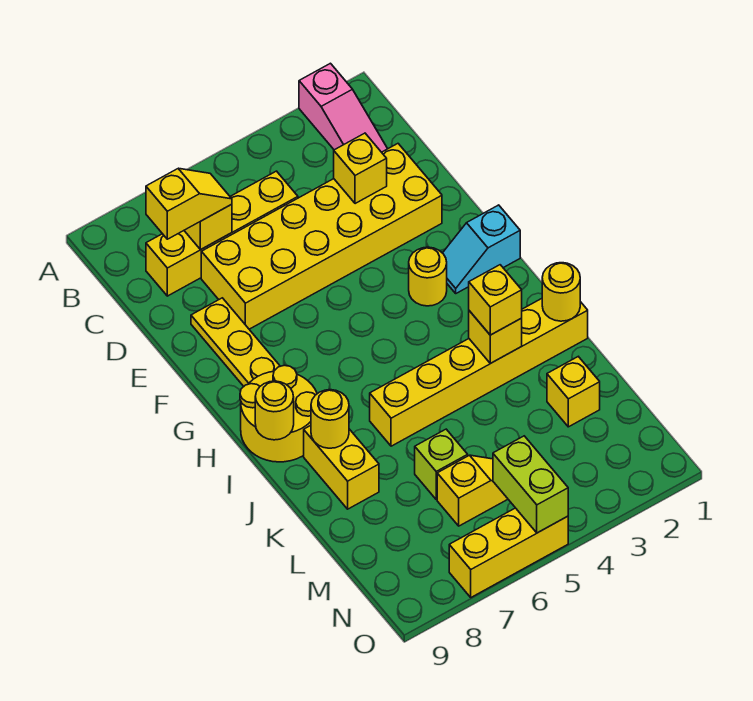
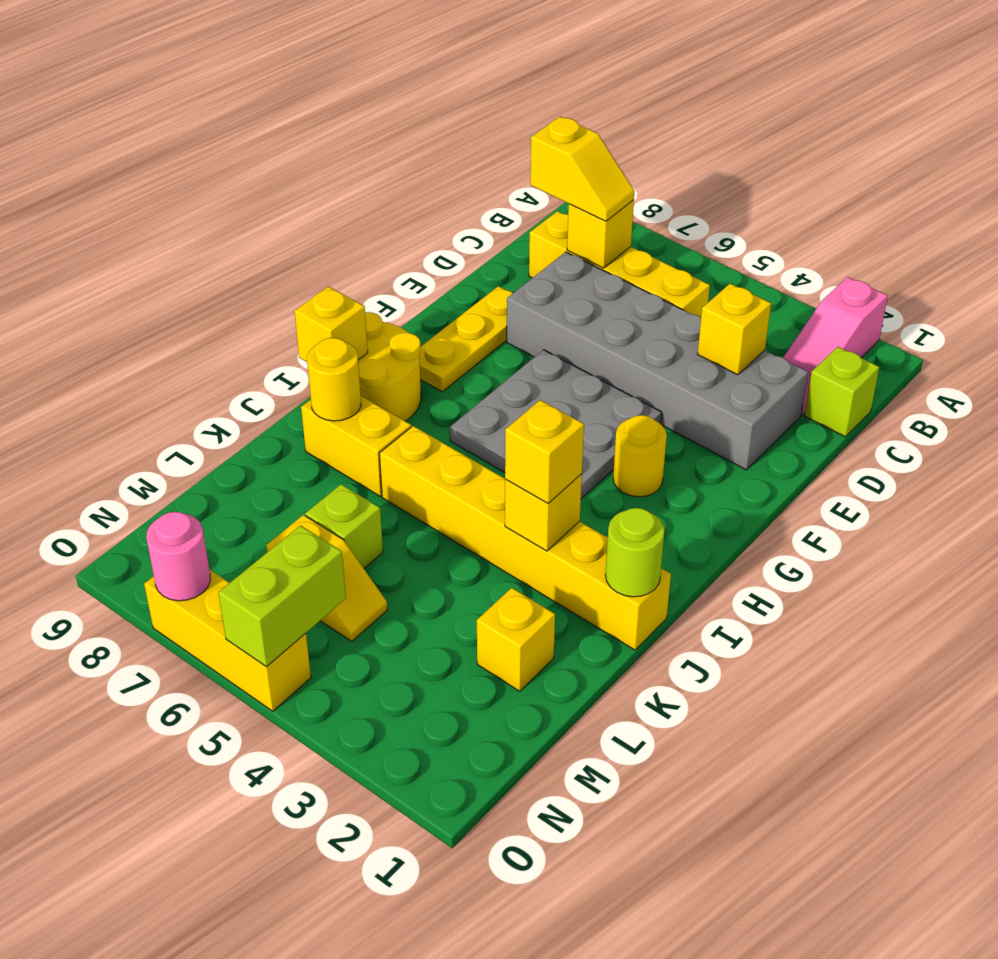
none -> lime 1x1 brick [805,347,879,437]
yellow 2x6 brick [201,144,442,329] -> grey 2x6 brick [507,252,808,470]
none -> grey 3x3 plate [450,350,662,499]
cyan 1x2 slope [443,205,520,293] -> none
yellow 1x1 round brick [255,381,294,440] -> yellow 1x1 brick [294,286,368,362]
yellow 1x1 round brick [542,263,580,321] -> lime 1x1 round brick [605,508,665,597]
yellow 1x2 brick [304,426,379,509] -> yellow 1x2 brick turned to [301,396,411,496]
none -> pink 1x1 round brick [146,512,210,601]

